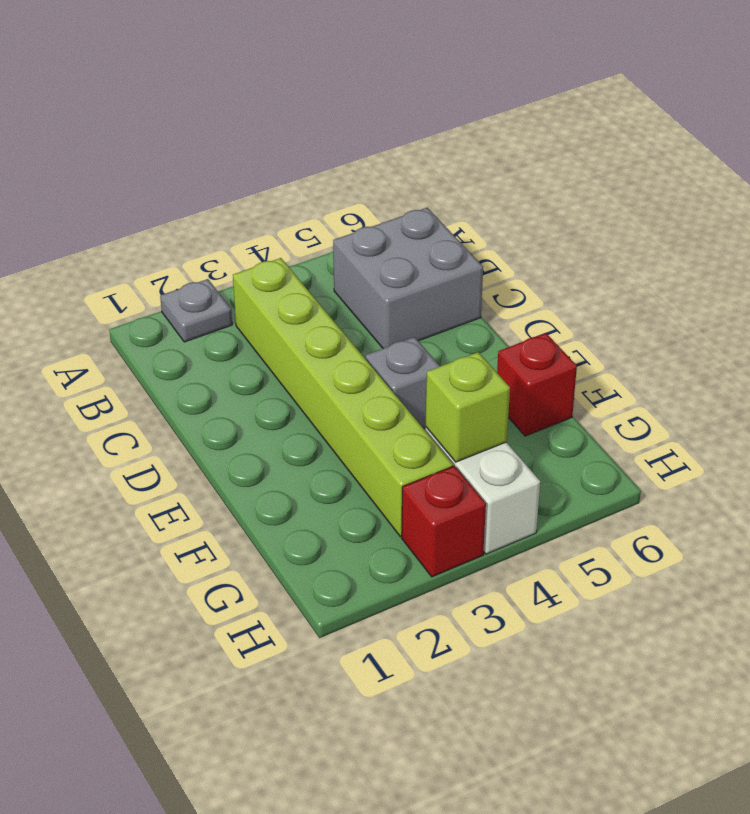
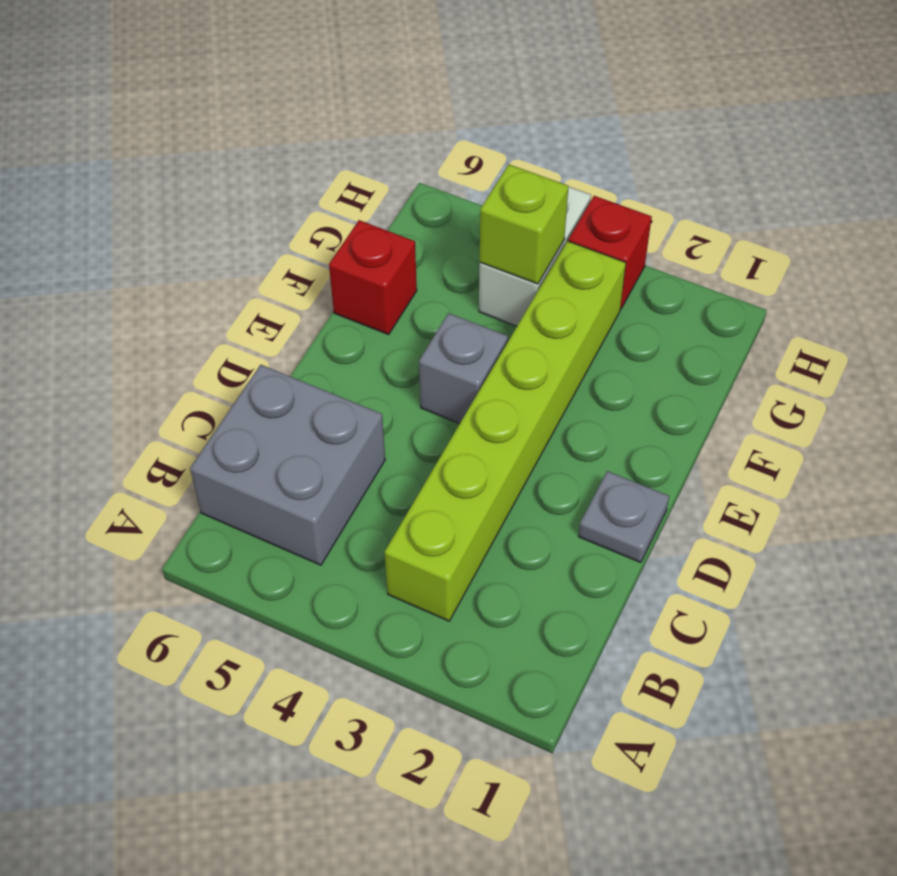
grey 1x1 plate [160,279,232,342] -> grey 1x1 plate moved to [579,471,669,562]

